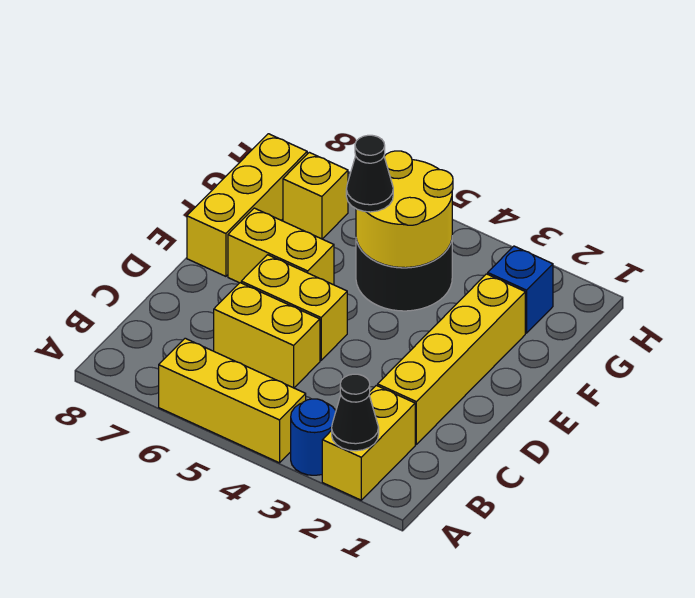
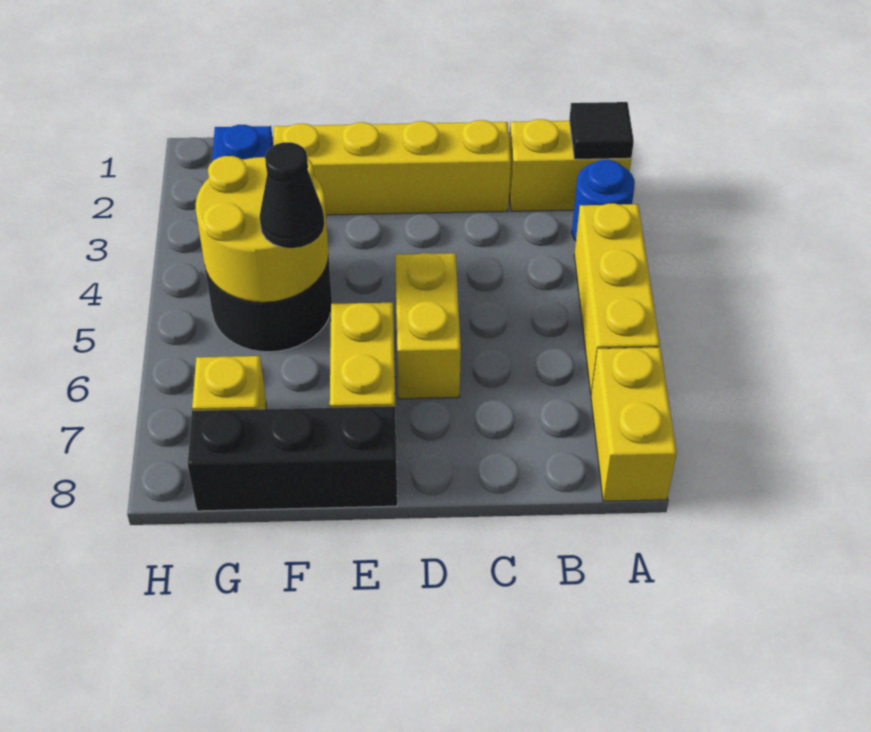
black 1x1 cone [332,374,379,451] -> black 1x1 tile [569,102,634,159]
yellow 1x2 brick [214,283,320,388] -> yellow 1x2 brick moved to [591,347,677,501]
yellow 1x3 brick [187,134,307,276] -> black 1x3 brick [188,406,397,511]

